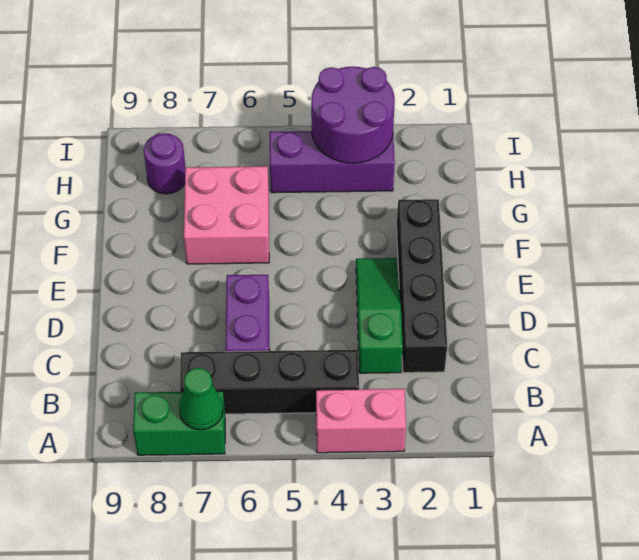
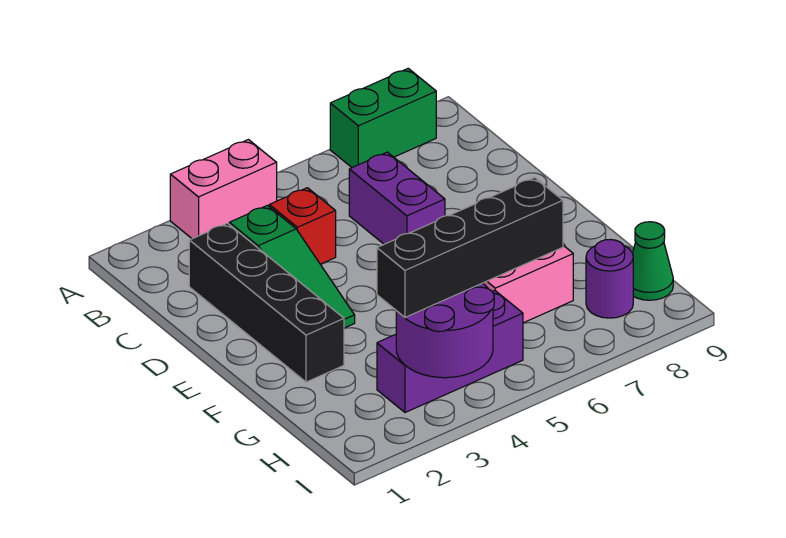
green 1x1 cone [179,368,223,430] -> green 1x1 cone moved to [633,222,673,300]
black 1x4 brick [180,350,359,414] -> black 1x4 brick moved to [377,178,563,317]
none -> red 1x1 brick [269,188,336,264]

